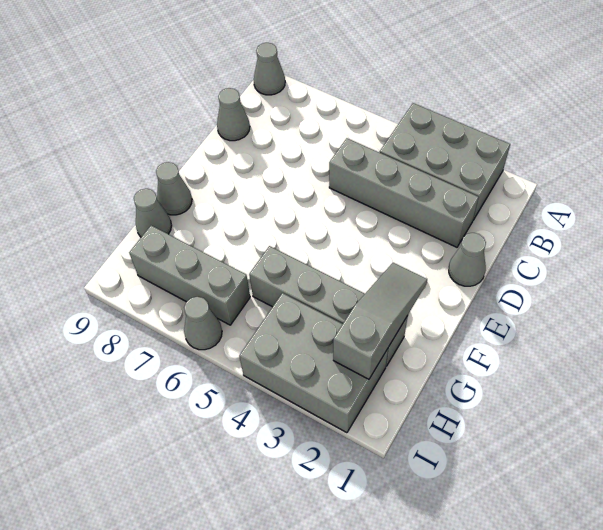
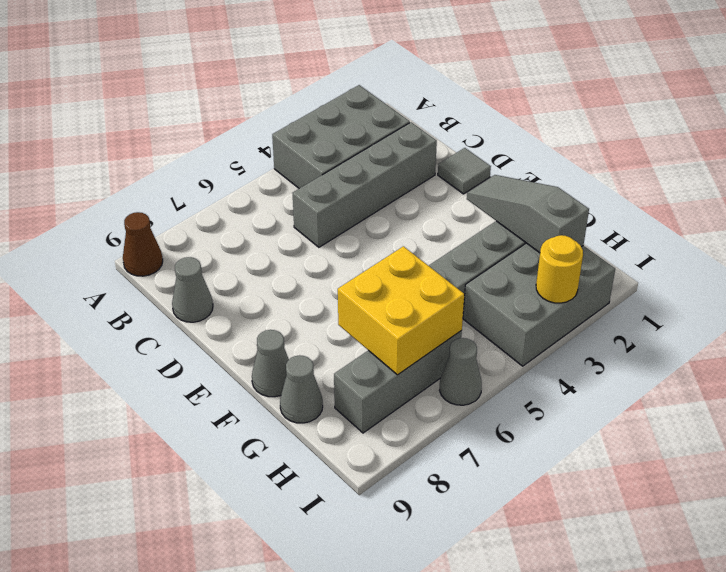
grey 1x1 cone [254,43,285,95] -> brown 1x1 cone [123,212,163,276]
grey 1x1 cone [449,233,486,286] -> grey 1x1 tile [438,148,491,194]
none -> yellow 2x2 brick [338,246,464,375]
none -> yellow 1x1 round brick [536,235,583,303]

